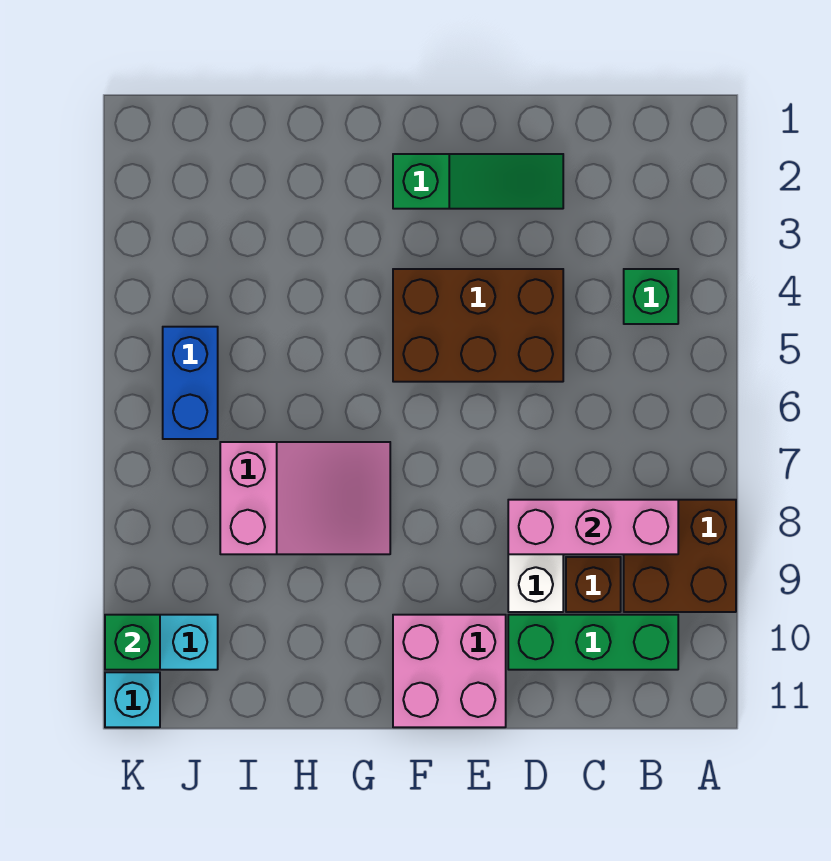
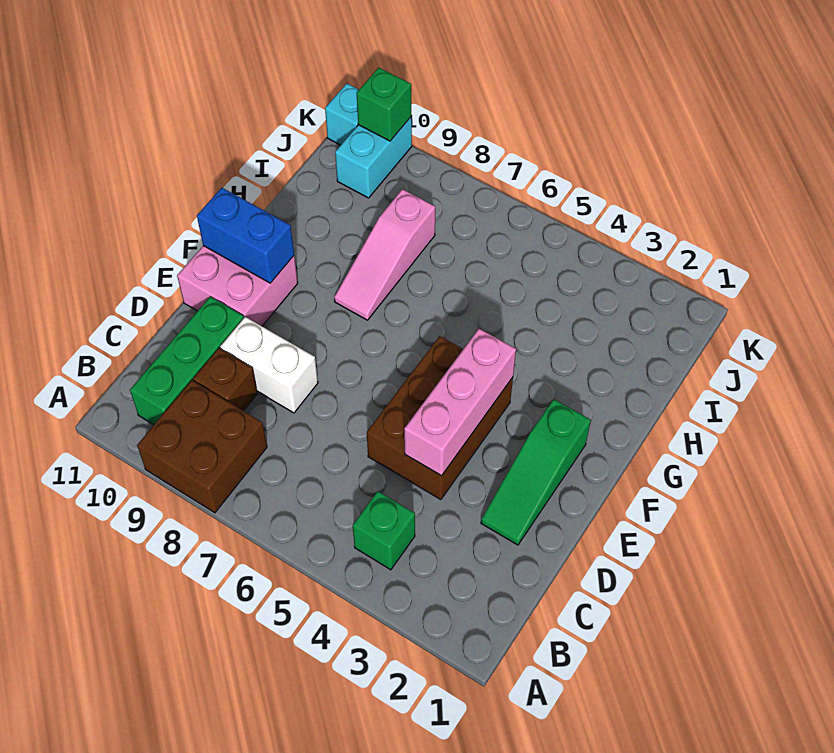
pink 1x3 brick [508,500,678,554] -> pink 1x3 brick moved to [404,329,516,476]
pink 2x3 slope [220,442,390,554] -> pink 1x3 slope [334,189,435,320]
blue 1x2 brick [163,327,218,439] -> blue 1x2 brick moved to [197,188,294,283]

